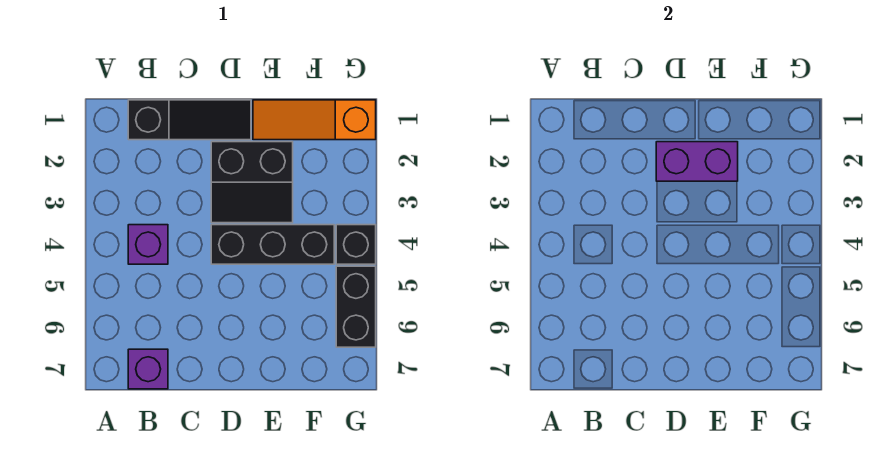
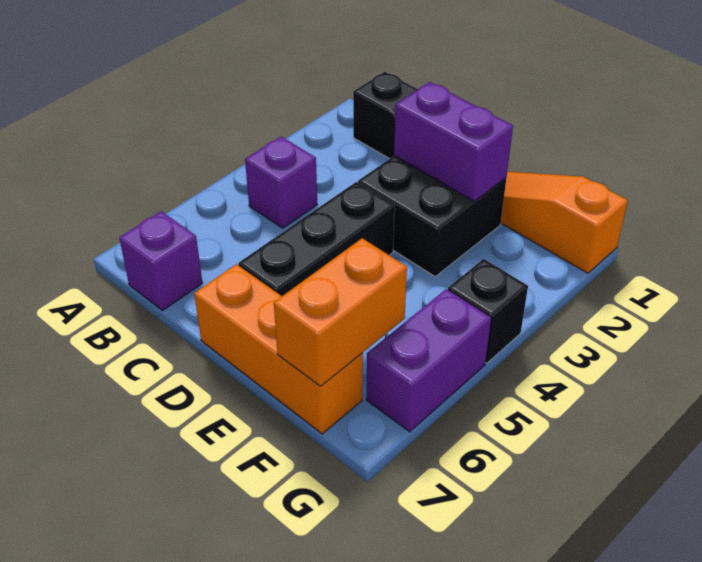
black 2x2 slope [211,142,293,223] -> black 2x2 brick [358,156,506,277]
black 1x3 brick [211,225,334,264] -> black 1x3 brick turned to [239,182,395,296]
none -> orange 1x3 brick [194,264,363,434]
none -> orange 1x2 brick [274,238,407,386]
black 1x2 brick [336,266,376,347] -> purple 1x2 brick [366,289,491,432]

